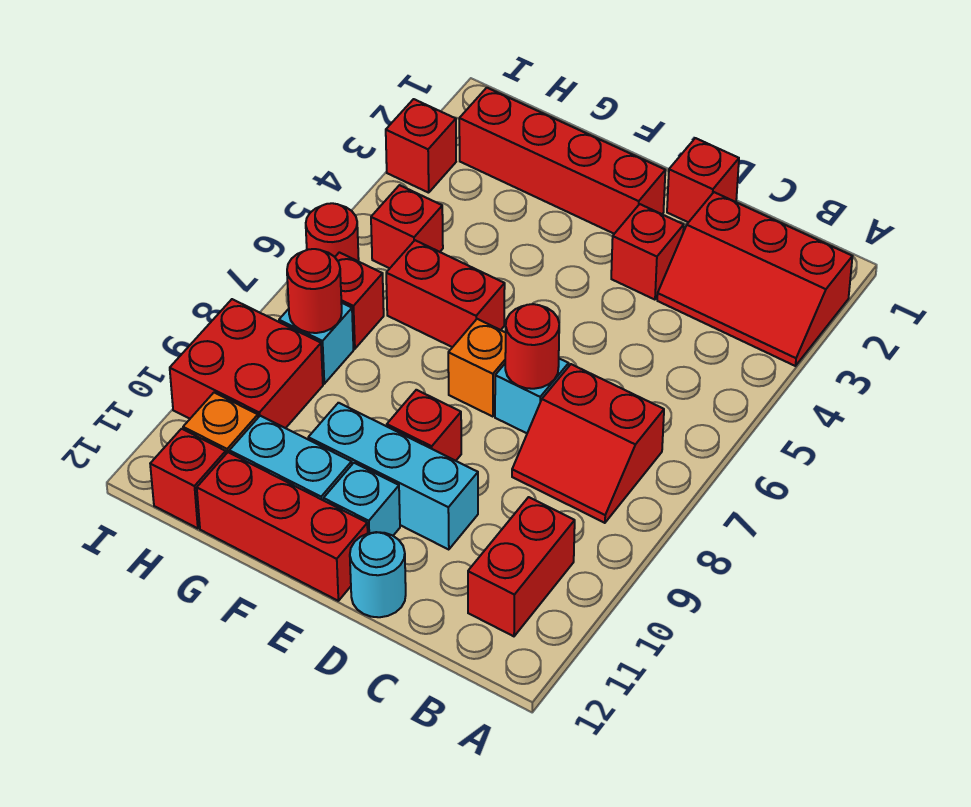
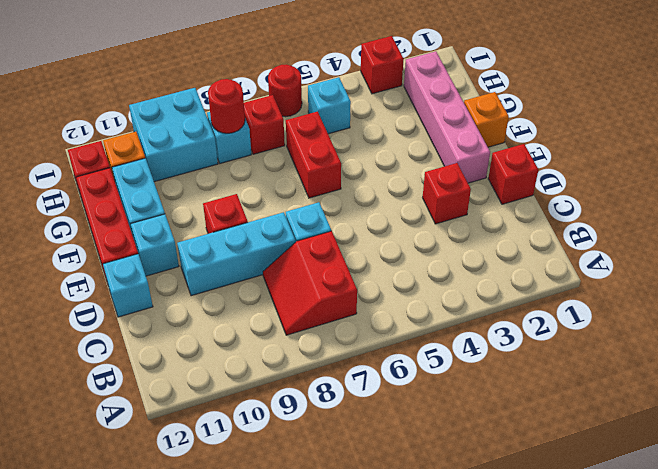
red 2x3 slope [657,192,852,366] -> none
red 1x2 brick [468,497,575,636] -> none
red 1x1 round brick [505,304,559,389] -> none
cyan 1x3 brick [308,403,478,550] -> cyan 1x3 brick turned to [177,212,295,296]
cyan 1x1 round brick [350,532,406,617] -> cyan 1x1 brick [103,254,153,317]
red 1x4 brick [459,88,665,234] -> pink 1x4 brick [404,51,490,183]
orange 1x1 brick [448,319,506,417] -> orange 1x1 brick moved to [464,92,509,147]
red 1x1 brick [371,185,443,268] -> cyan 1x1 brick [308,77,351,134]
red 2x2 brick [170,299,323,428] -> cyan 2x2 brick [129,88,218,182]

